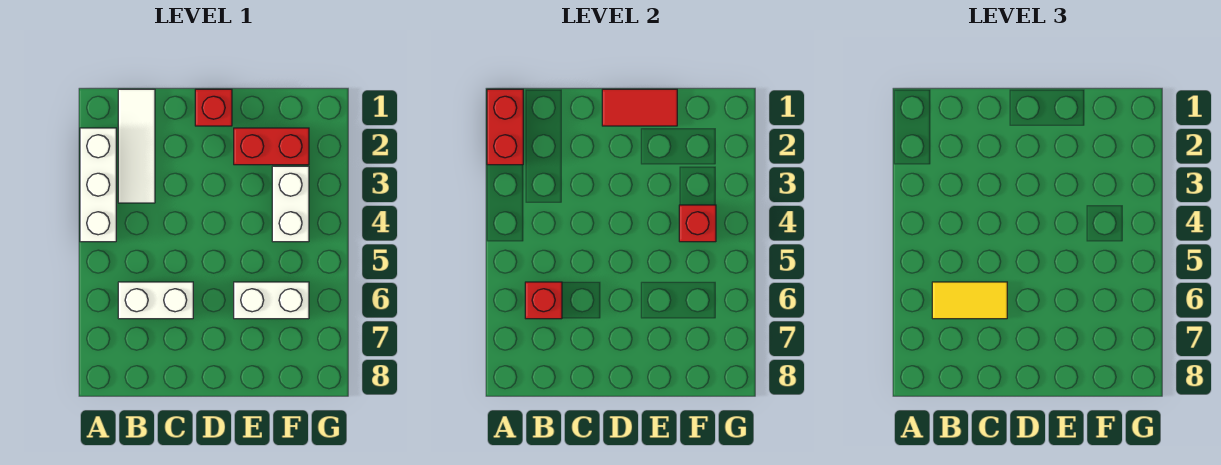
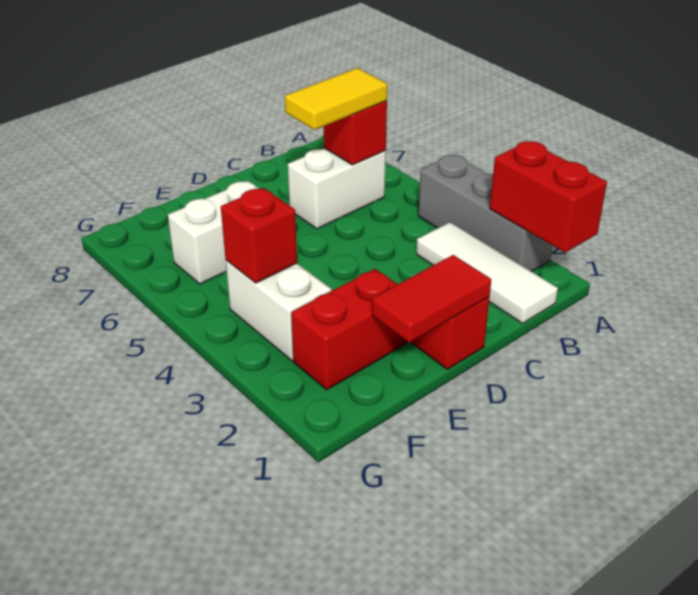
white 1x3 brick [80,128,116,242] -> grey 1x3 brick [418,155,553,272]

